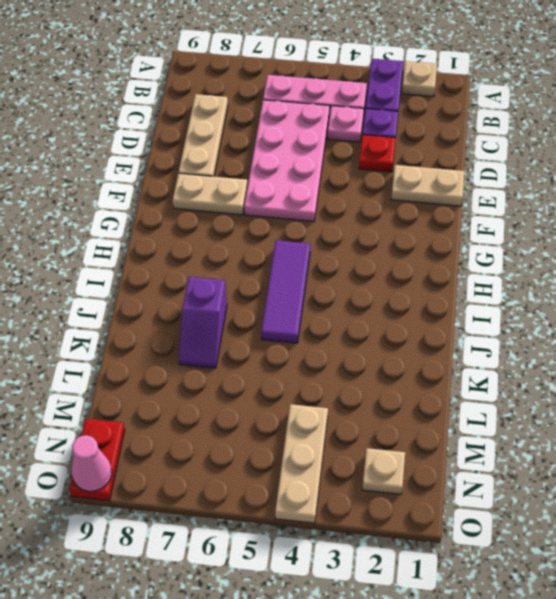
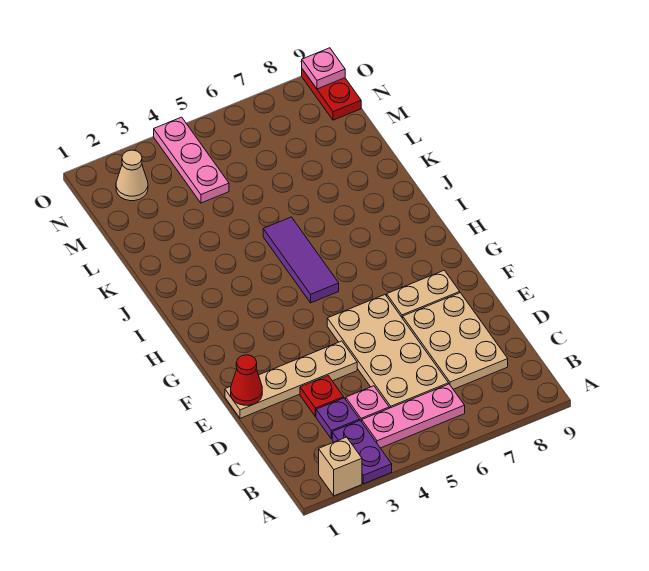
tan 1x1 plate [402,61,437,97] -> tan 1x1 brick [319,437,362,496]
pink 2x4 plate [244,100,330,221] -> tan 2x4 plate [327,295,449,408]
tan 1x3 plate [179,94,228,177] -> tan 2x3 plate [403,293,508,389]
tan 1x2 plate [391,165,464,206] -> tan 1x4 plate [225,341,357,418]
none -> red 1x1 cone [231,355,262,405]
purple 1x2 slope [179,277,227,368] -> none
tan 1x3 plate [275,404,328,523] -> pink 1x3 plate [154,117,229,203]
tan 1x1 plate [362,448,405,494] -> tan 1x1 cone [116,150,148,201]
pink 1x1 cone [72,435,112,491] -> pink 1x1 plate [302,48,345,89]

